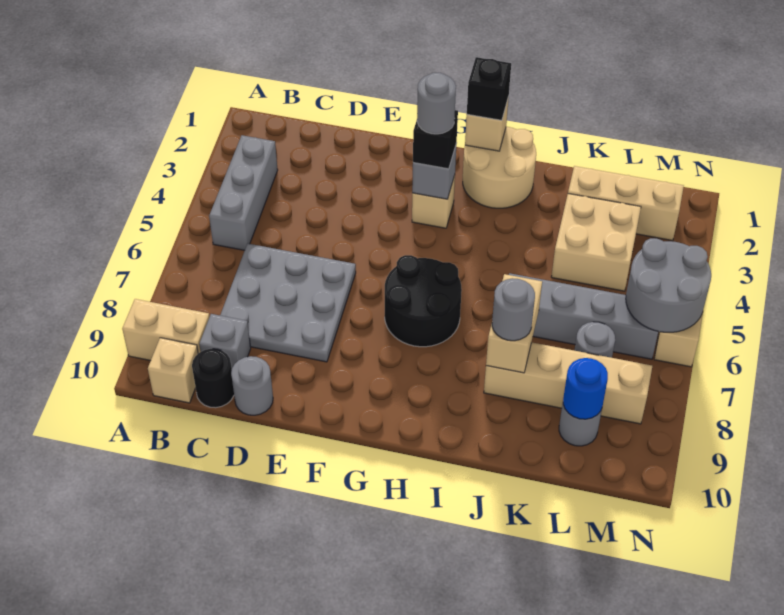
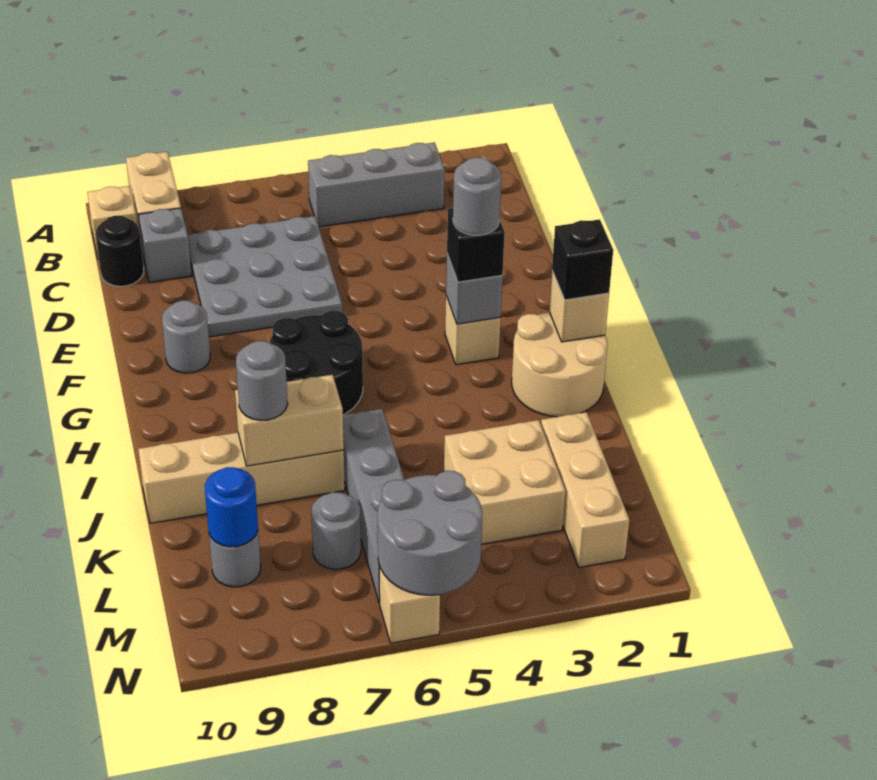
grey 1x1 round brick [231,356,273,415] -> grey 1x1 round brick moved to [162,300,210,373]
tan 1x4 brick [484,342,652,424] -> tan 1x4 brick turned to [138,432,345,523]

